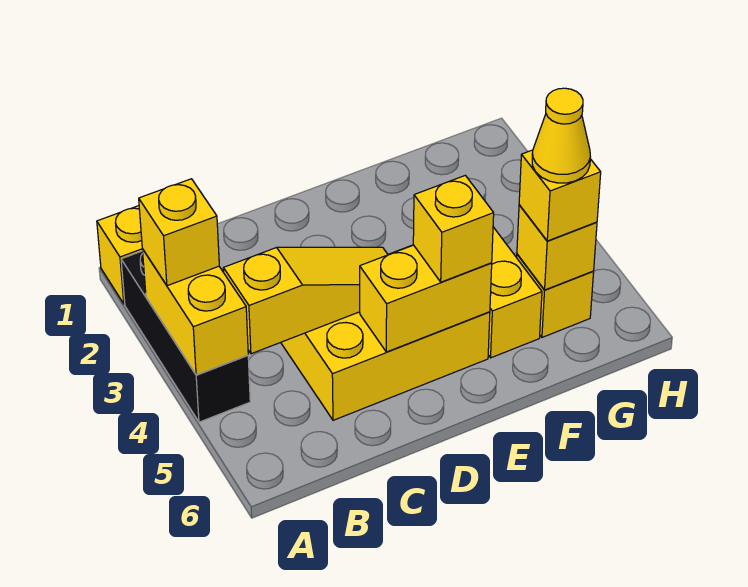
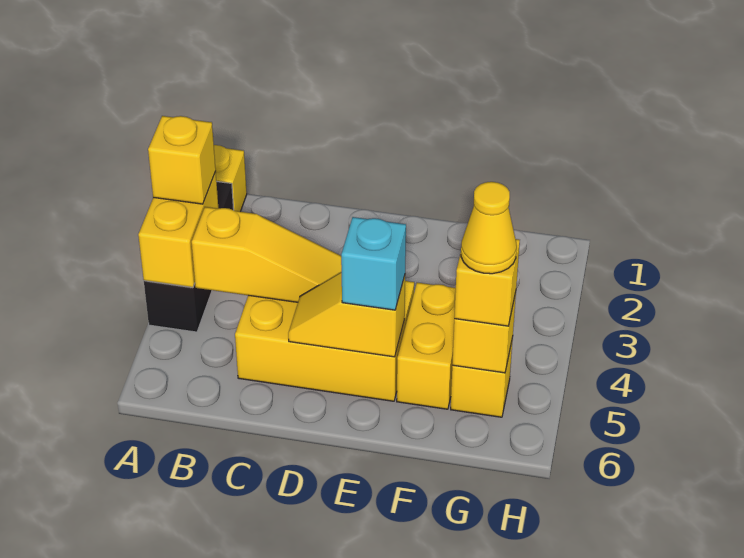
yellow 1x2 brick [360,245,492,352] -> yellow 1x2 slope [288,272,405,357]
yellow 1x1 brick [413,175,494,282] -> cyan 1x1 brick [341,217,406,310]

